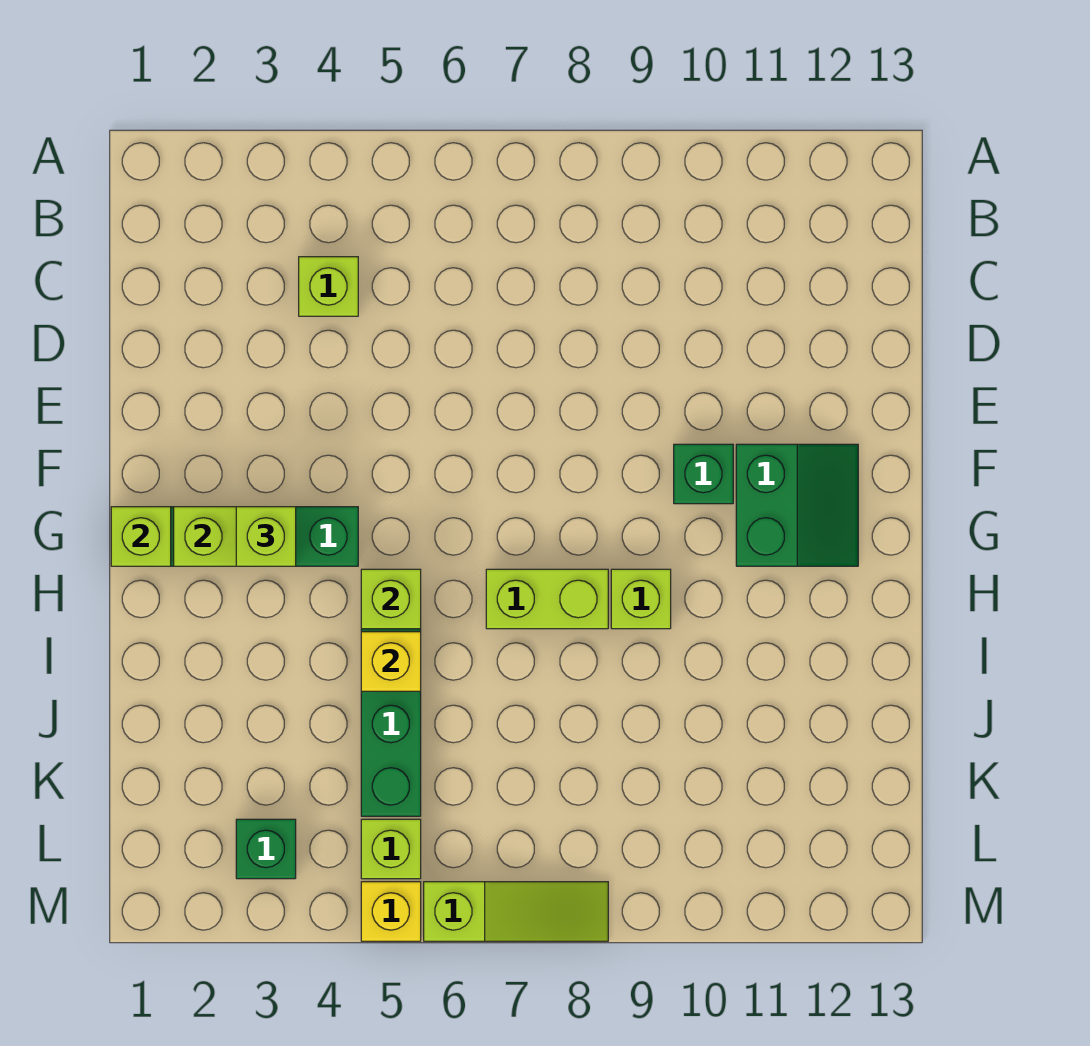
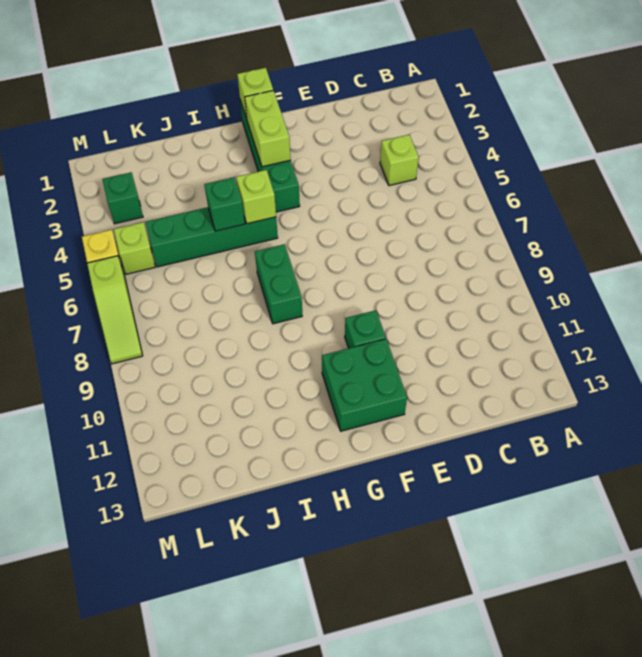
green 2x2 slope [736,444,858,566] -> green 2x2 brick [322,339,407,431]
lime 1x1 brick [236,507,296,566] -> none
lime 1x2 brick [486,569,608,629] -> green 1x2 brick [255,244,302,324]
lime 1x1 brick [611,569,671,629] -> none
yellow 1x1 brick [361,632,421,691] -> green 1x1 brick [204,177,245,231]

